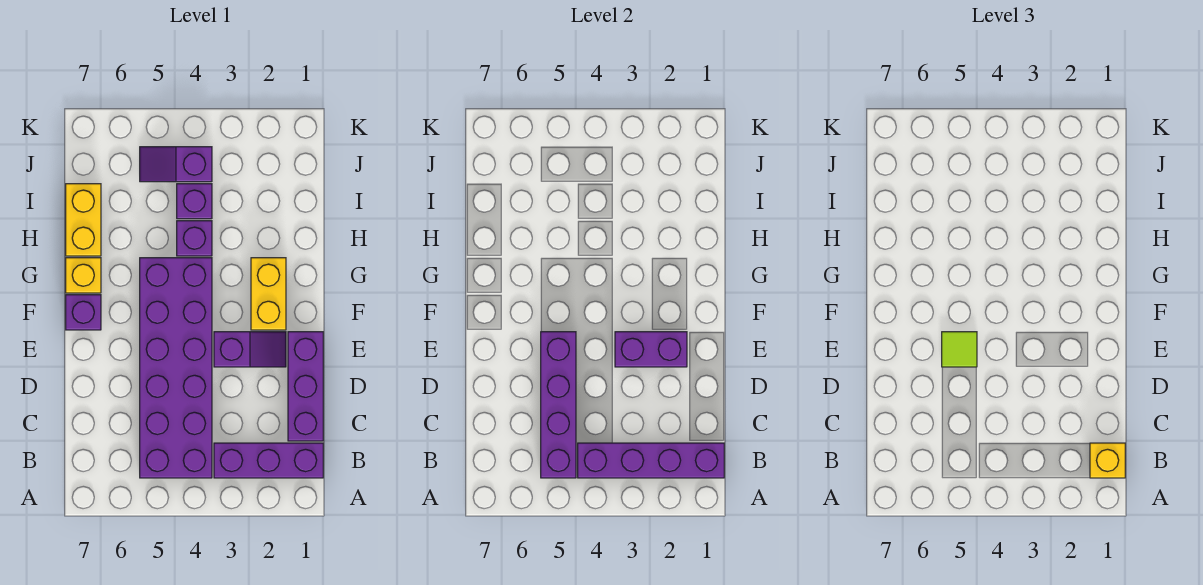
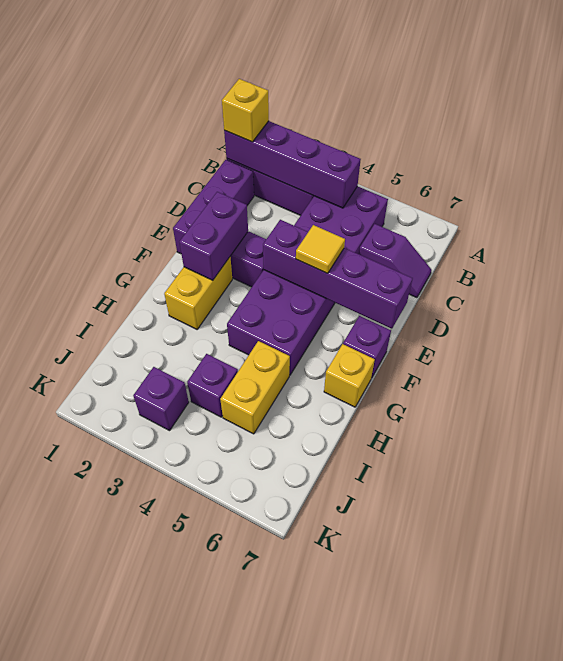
purple 1x4 brick [541,332,576,478] -> purple 1x4 brick turned to [263,220,413,329]
purple 1x2 brick [615,332,687,367] -> purple 1x2 brick turned to [180,192,248,280]
lime 1x1 tile [942,332,977,367] -> yellow 1x1 tile [296,225,345,273]
purple 1x1 brick [177,221,212,256] -> purple 1x1 brick moved to [133,367,189,431]
yellow 1x2 brick [66,184,101,256] -> yellow 1x2 brick moved to [220,341,290,434]
purple 1x2 slope [140,147,212,182] -> purple 1x2 slope moved to [359,224,431,298]

